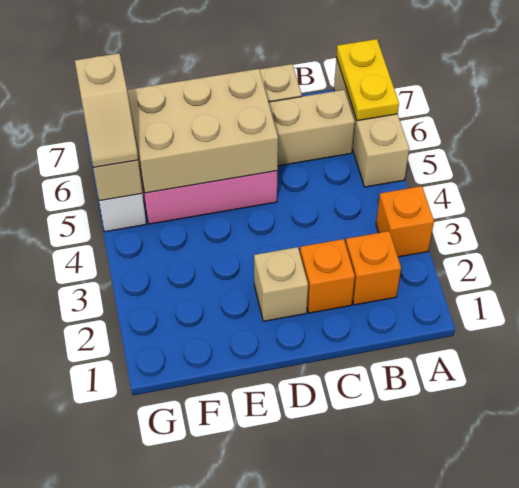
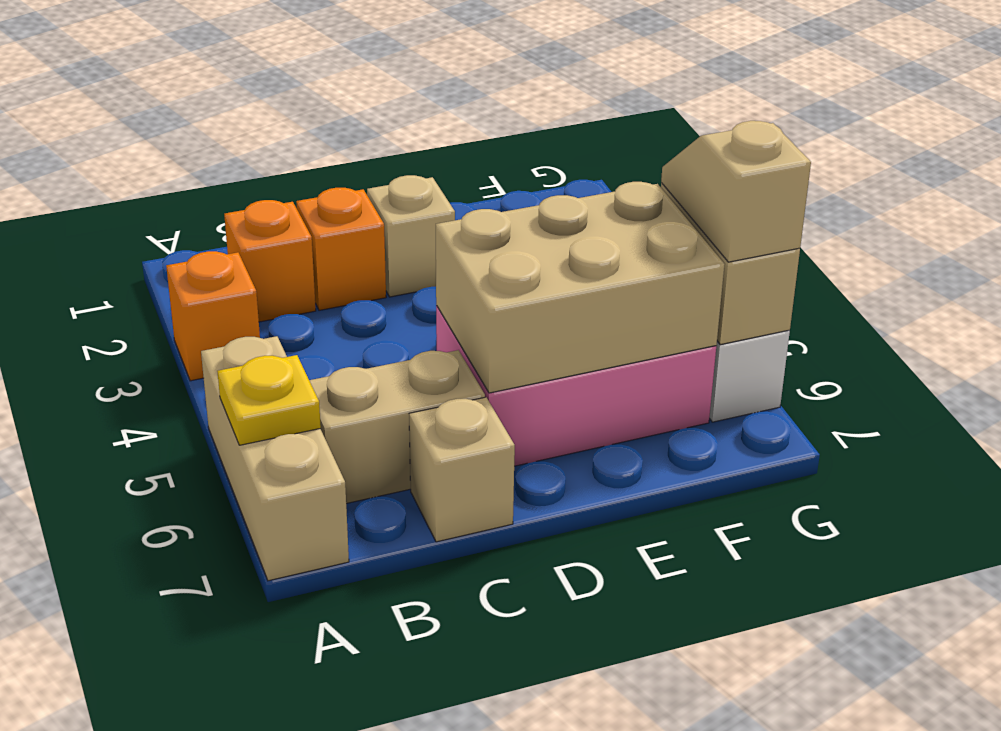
yellow 1x2 plate [336,39,399,121] -> yellow 1x1 plate [217,355,321,445]

